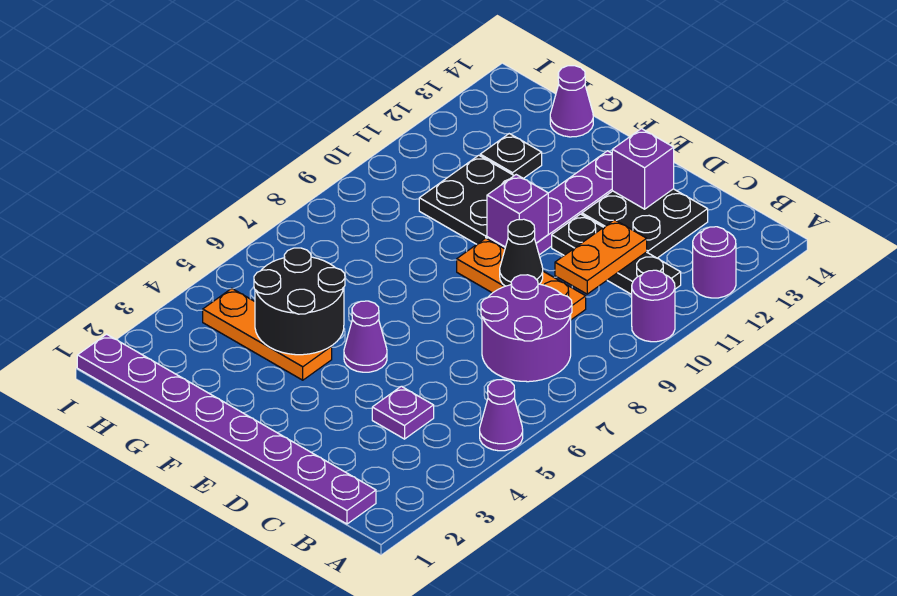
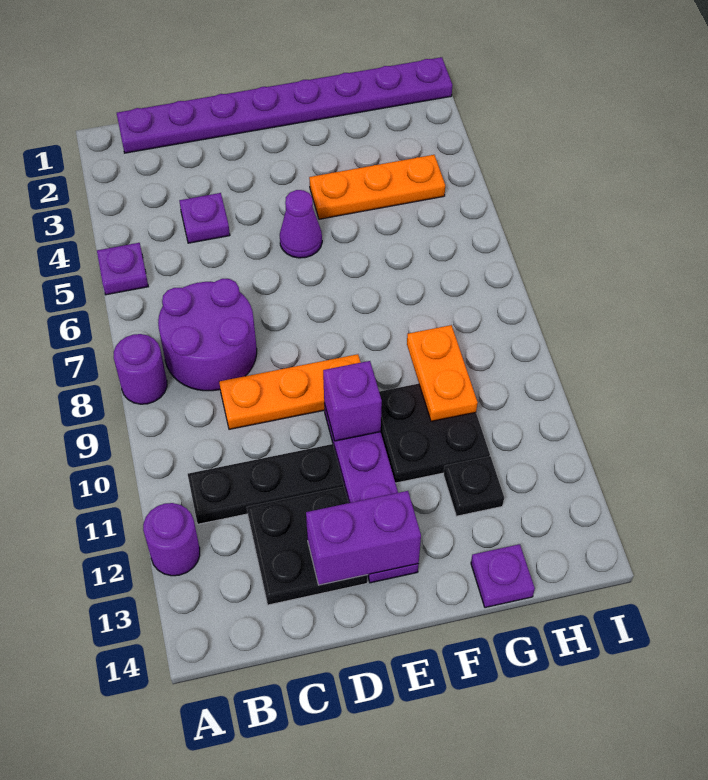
purple 1x1 cone [480,379,523,451] -> purple 1x1 plate [97,243,148,295]
purple 1x1 round brick [632,270,675,342] -> purple 1x1 round brick moved to [114,334,167,404]
orange 1x2 plate [555,220,647,294] -> orange 1x2 plate moved to [407,325,478,421]
black 1x1 cone [500,219,543,286] -> none
purple 1x1 brick [612,129,674,209] -> purple 1x2 brick [306,491,421,585]
black 2x2 round brick [254,248,345,355] -> none
purple 1x1 cone [550,66,593,137] -> purple 1x1 plate [471,544,535,608]

